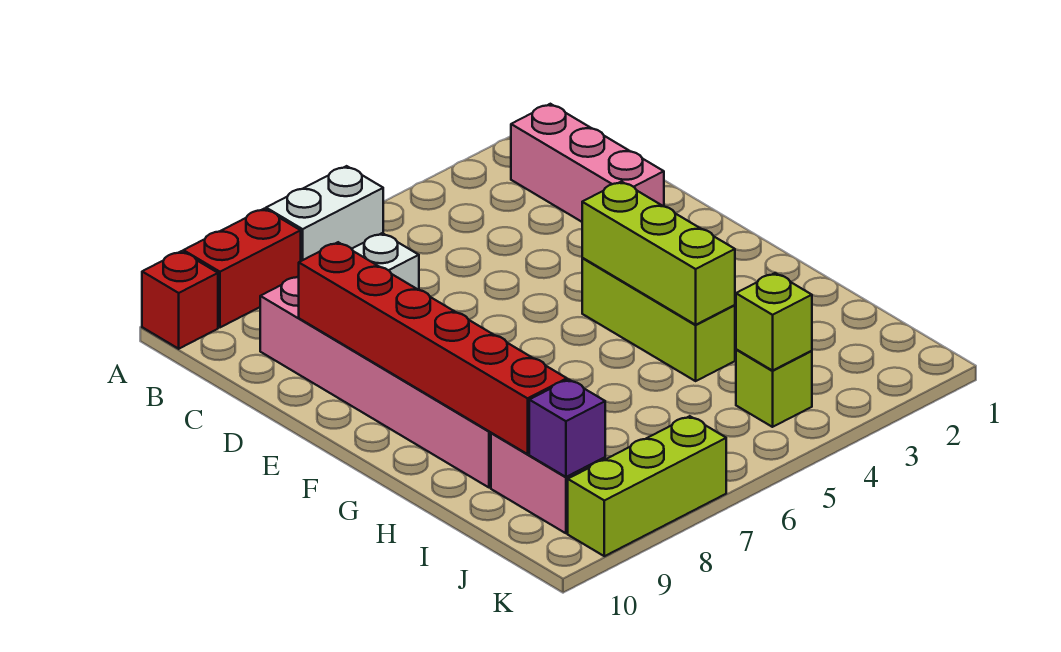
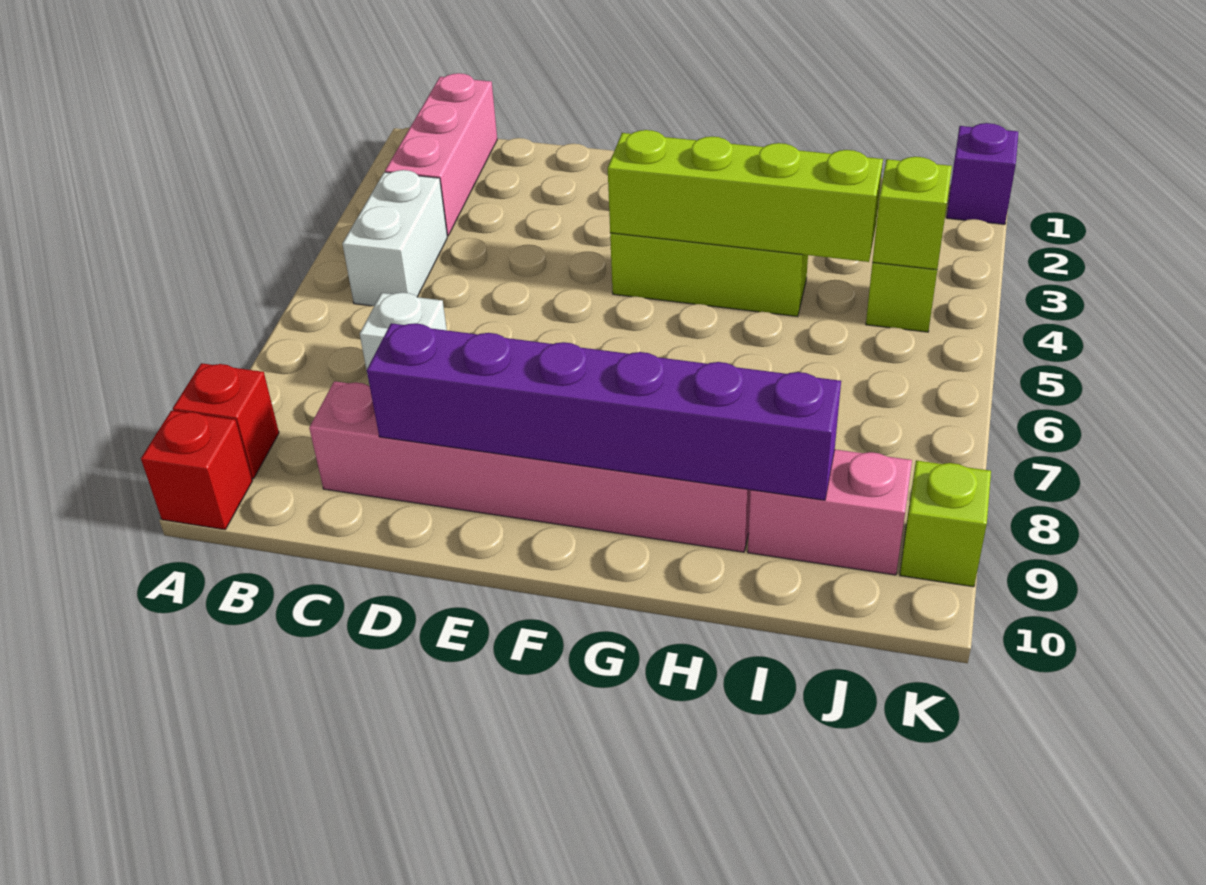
white 1x2 brick [266,166,383,261] -> white 1x2 brick moved to [342,170,447,306]
red 1x2 brick [183,209,301,327] -> red 1x1 brick [173,363,279,479]
pink 1x3 brick [511,104,664,222] -> pink 1x3 brick turned to [385,73,497,236]
red 1x6 brick [299,242,567,454] -> purple 1x6 brick [367,323,841,500]
lime 1x3 brick [582,182,735,325] -> lime 1x4 brick [608,130,883,262]
purple 1x1 brick [529,379,605,477] -> purple 1x1 brick moved to [947,123,1018,224]
lime 1x3 brick [568,416,726,556] -> lime 1x1 brick [900,460,991,587]

